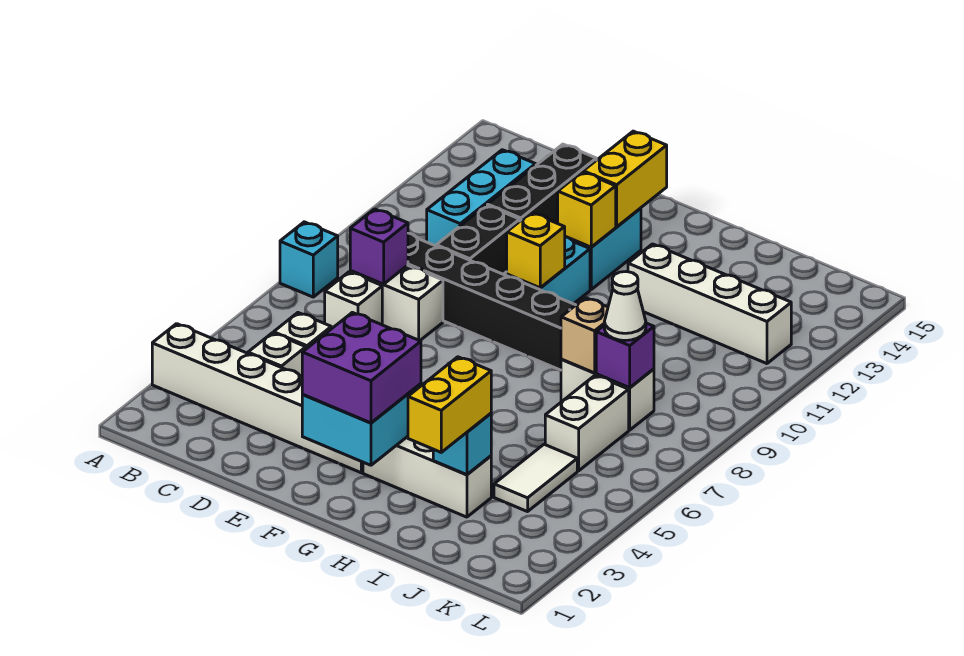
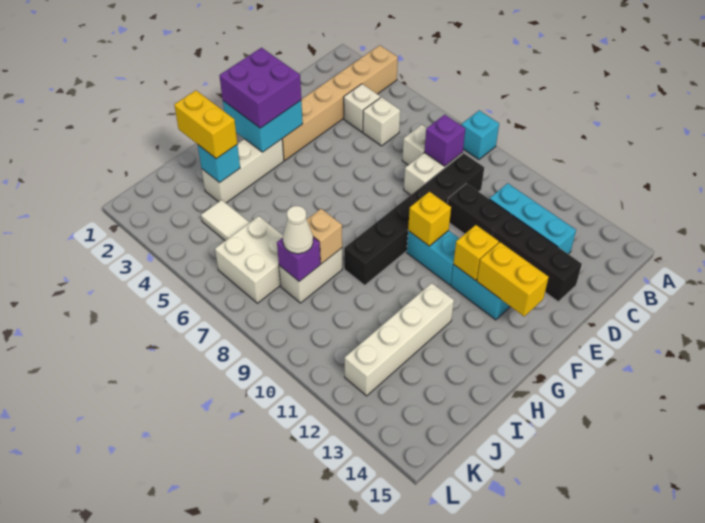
white 1x6 brick [152,324,363,473] -> tan 1x6 brick [282,45,398,160]
white 1x2 brick [545,375,629,471] -> white 2x2 brick [215,216,283,303]

